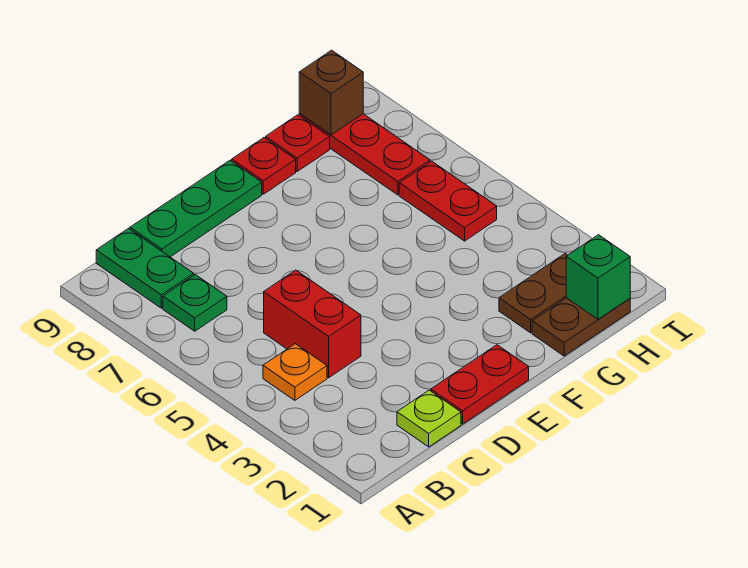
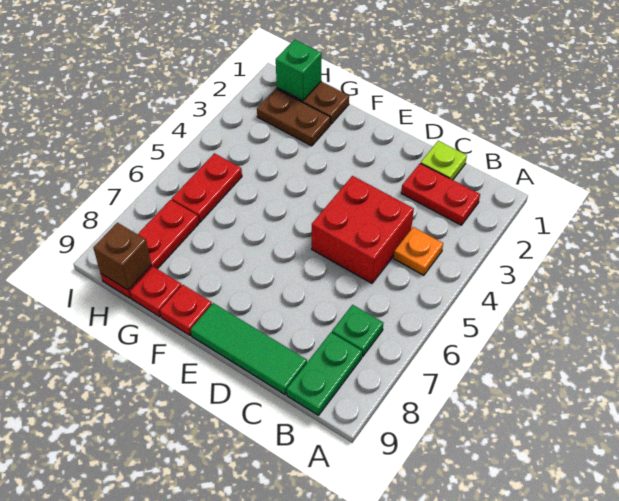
red 1x2 brick [264,270,361,378] -> red 2x2 brick [312,176,414,283]
green 1x3 plate [130,160,262,257] -> green 1x3 tile [191,303,307,395]
red 1x2 plate [431,345,529,424] -> red 1x2 plate moved to [401,163,480,225]

